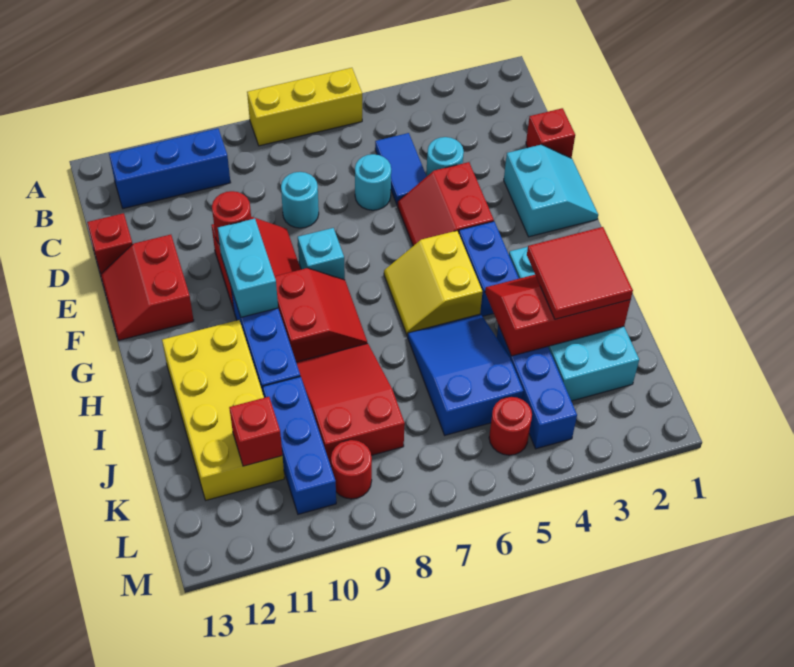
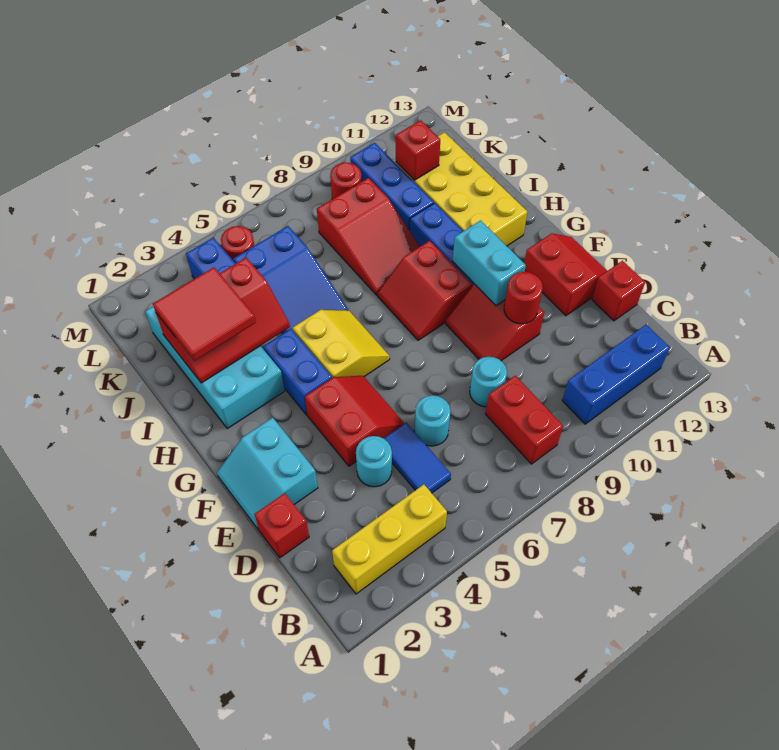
yellow 1x3 brick [247,68,362,146] -> yellow 1x3 brick moved to [332,485,447,594]
none -> red 1x2 brick [486,376,563,464]
cyan 1x1 brick [298,228,345,280] -> none

